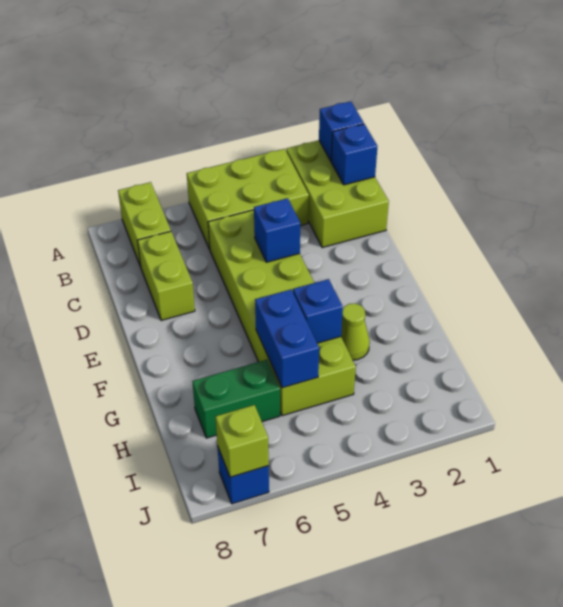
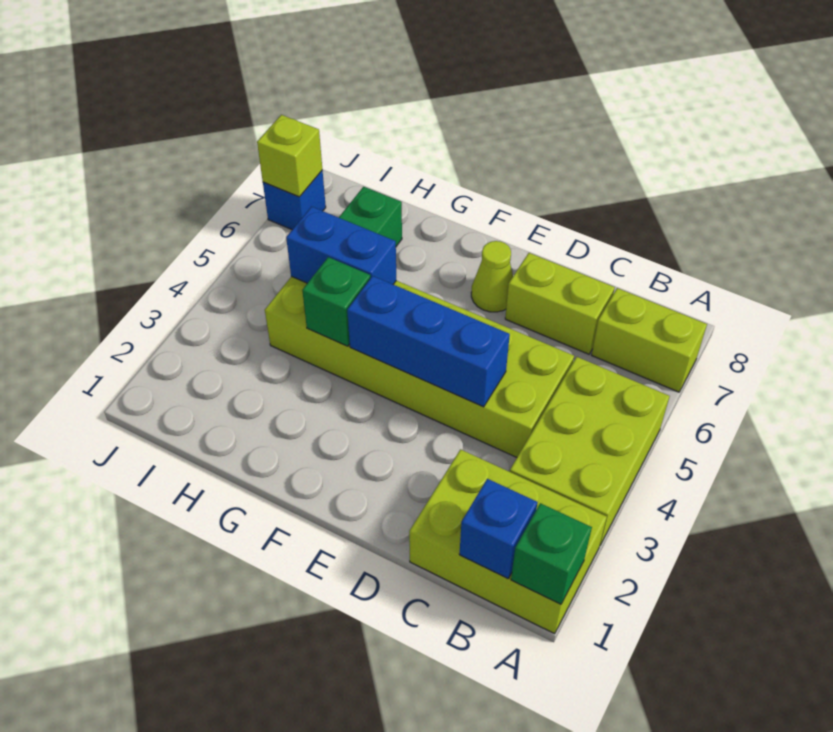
blue 1x1 brick [319,101,364,161] -> green 1x1 brick [511,503,592,604]
blue 1x1 brick [254,198,300,262] -> blue 1x3 brick [347,276,510,407]
lime 1x1 cone [341,303,370,360] -> lime 1x1 cone moved to [471,241,513,312]
blue 1x1 brick [293,279,343,343] -> green 1x1 brick [302,257,370,346]

